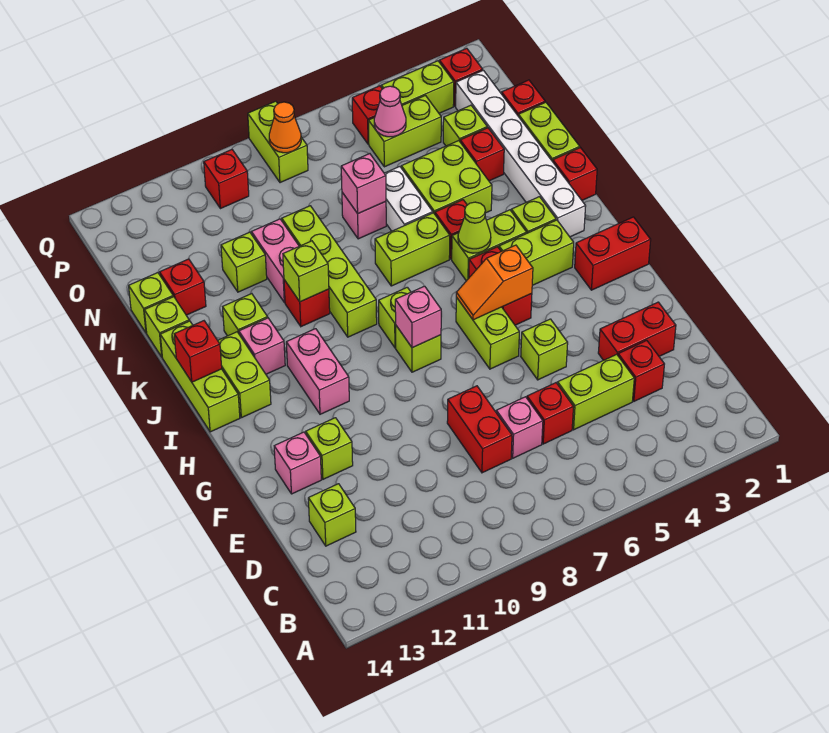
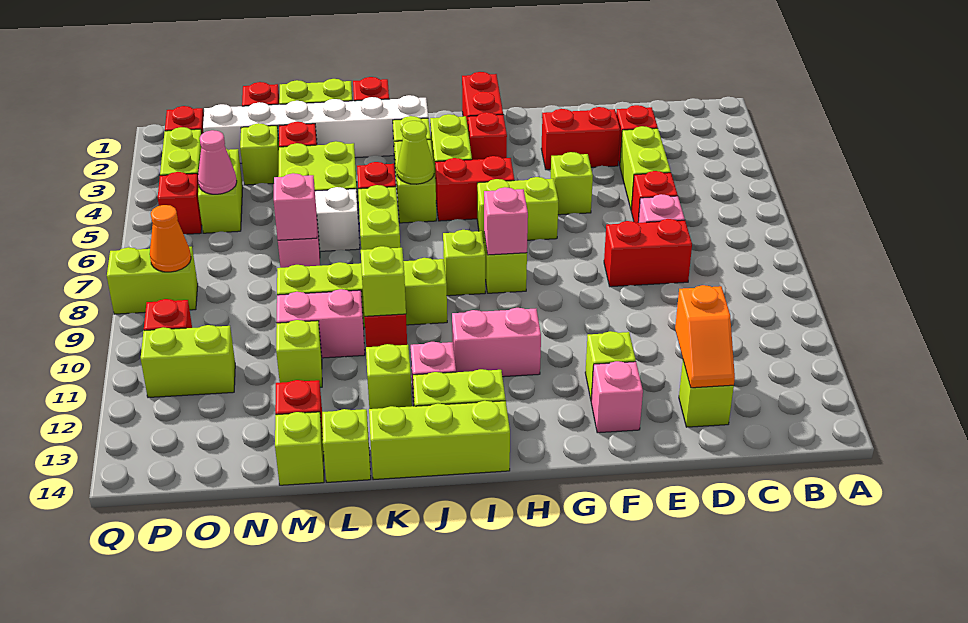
red 1x2 brick [598,302,676,360] -> red 1x2 brick turned to [541,107,620,170]
orange 1x2 slope [456,245,533,320] -> orange 1x2 slope moved to [675,285,735,388]
red 1x1 brick [174,321,222,382] -> red 1x1 brick moved to [468,112,507,160]
none -> lime 1x2 brick [141,325,235,398]

